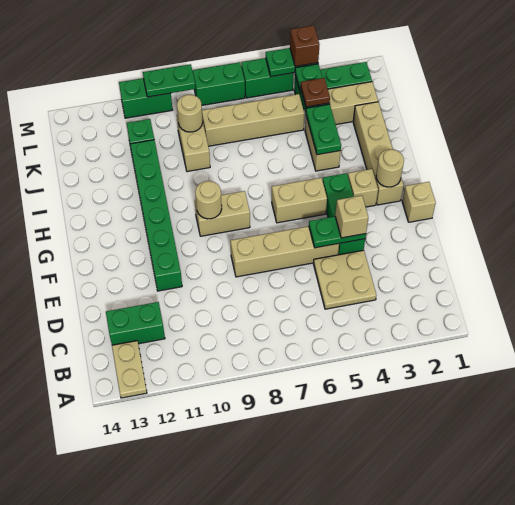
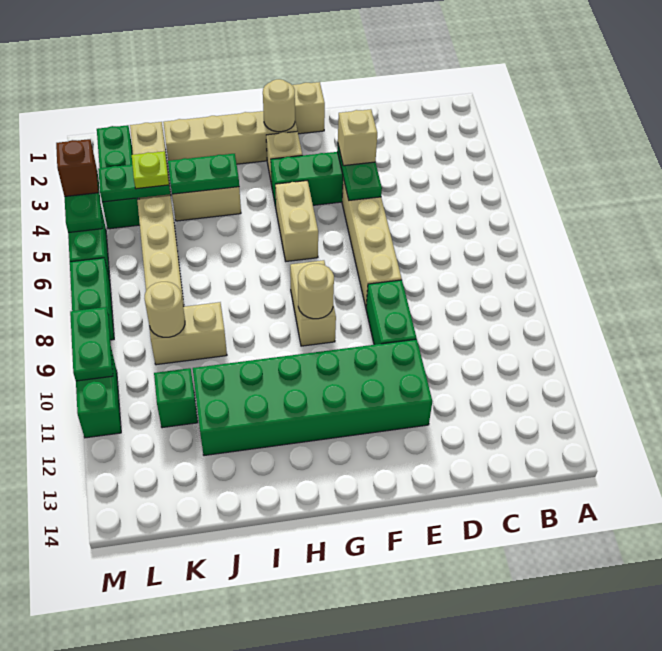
tan 1x2 plate [112,341,147,398] -> none
tan 2x2 plate [314,250,376,309] -> none
green 1x2 brick [106,302,165,345] -> green 1x2 brick moved to [366,280,416,345]
green 1x6 brick [130,140,182,291] -> green 2x6 brick [193,339,432,456]
brown 1x1 plate [301,78,330,107] -> lime 1x1 plate [132,151,169,189]

